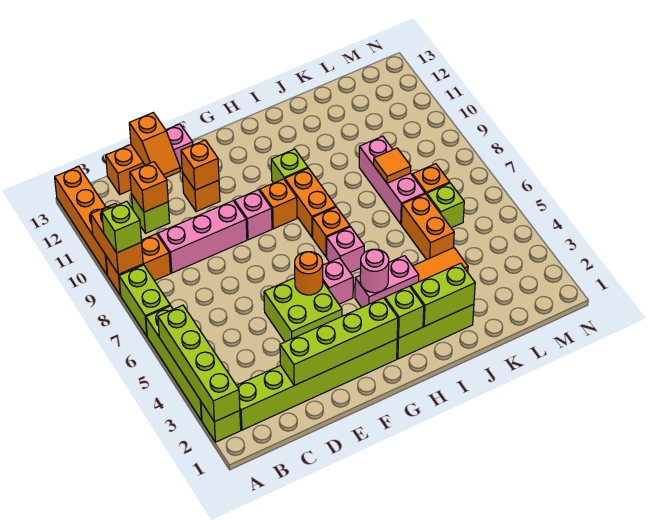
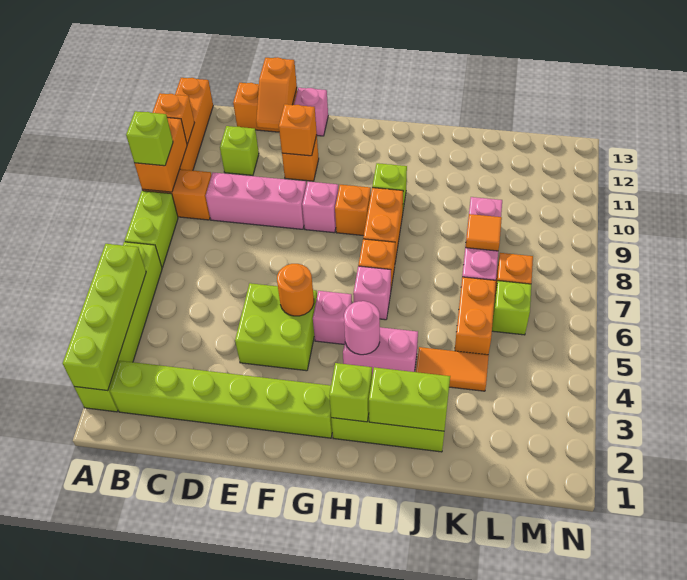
orange 1x1 brick [130,162,168,212] -> orange 1x1 brick moved to [152,93,195,144]
lime 1x4 brick [280,298,398,385] -> none

